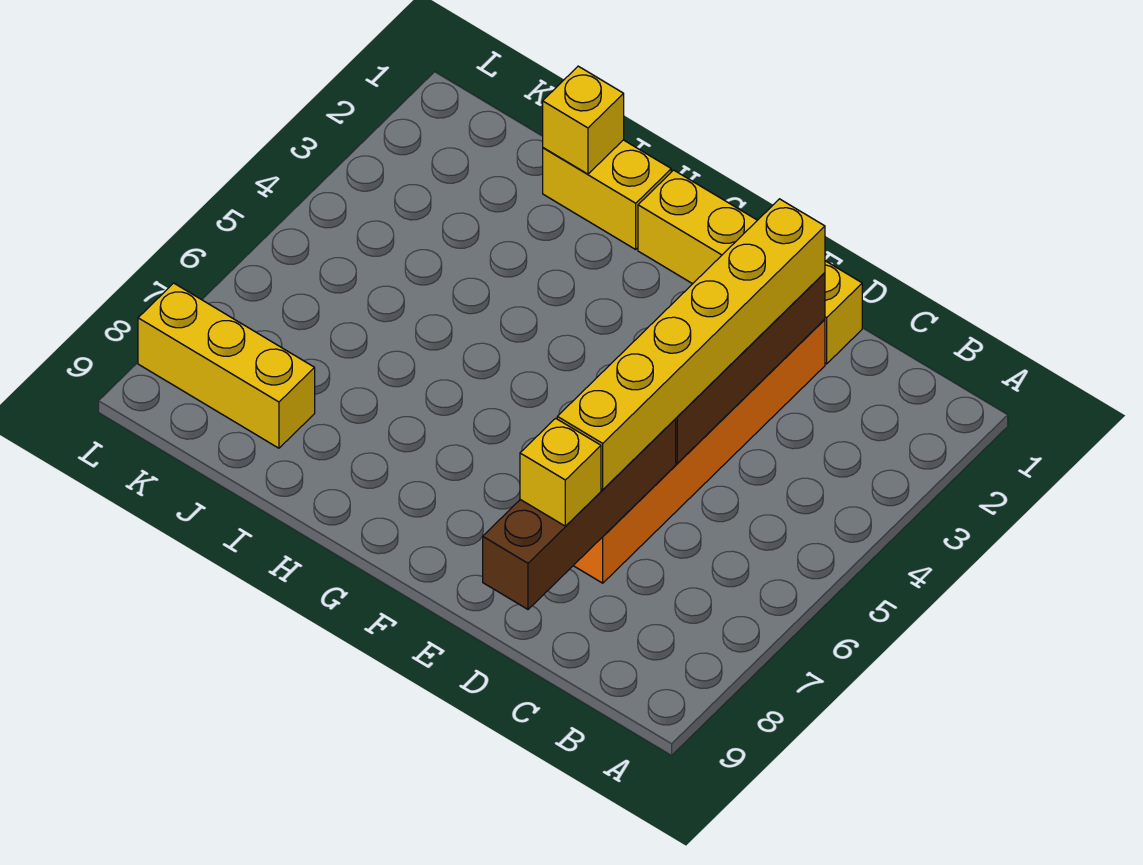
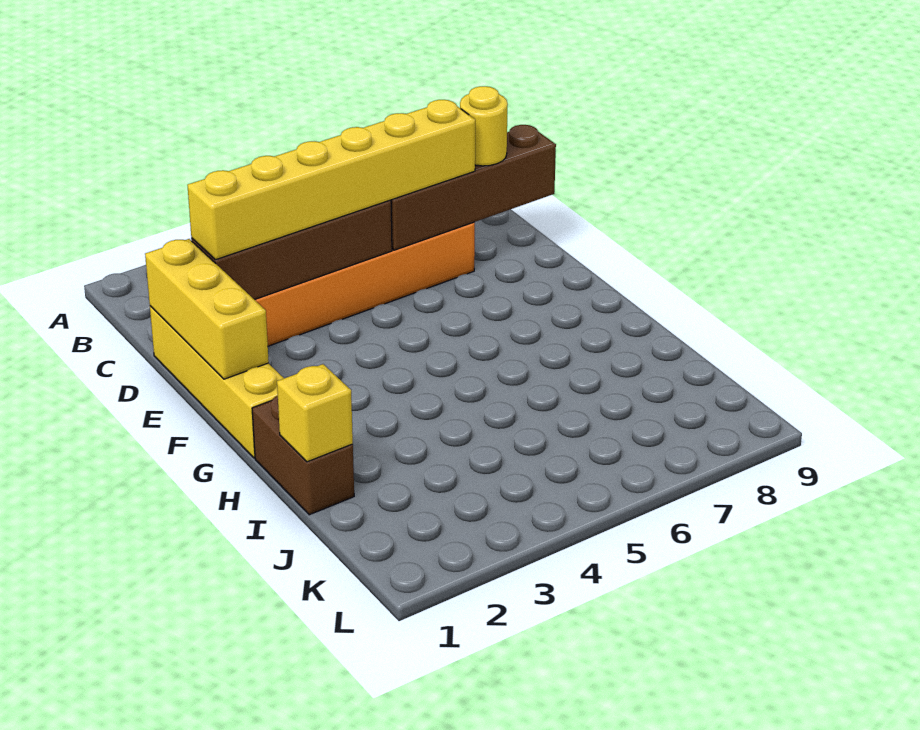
yellow 1x1 brick [520,418,601,526] -> yellow 1x1 round brick [460,86,508,166]
yellow 1x2 brick [543,140,671,249] -> brown 1x2 brick [252,396,354,515]
yellow 1x3 brick [138,283,315,448] -> yellow 1x3 brick moved to [145,239,269,379]

